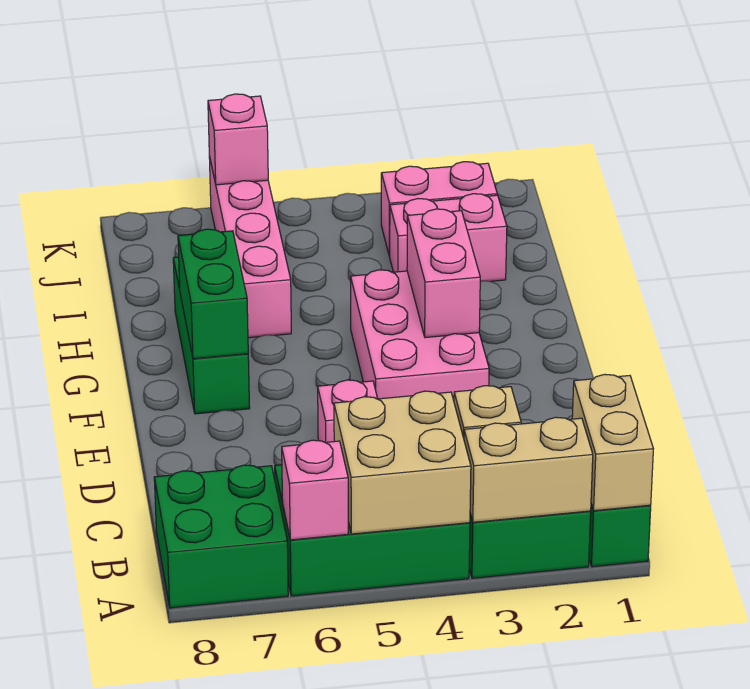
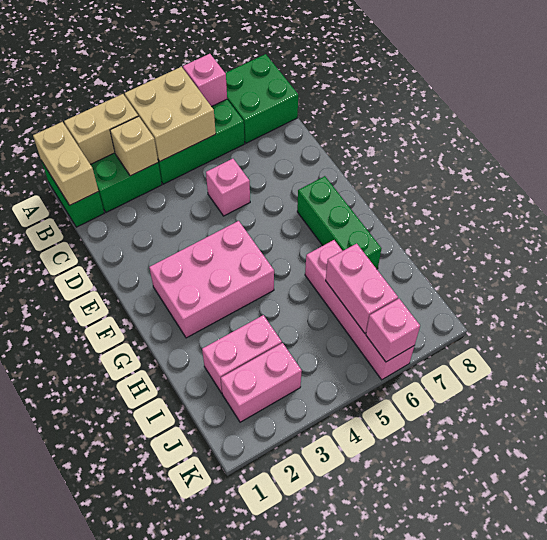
pink 2x3 brick [351,270,489,400] -> pink 2x3 brick turned to [149,221,274,338]
pink 1x2 brick [407,209,480,338] -> pink 1x2 brick moved to [326,244,398,333]
green 1x2 brick [178,229,248,359] -> none

